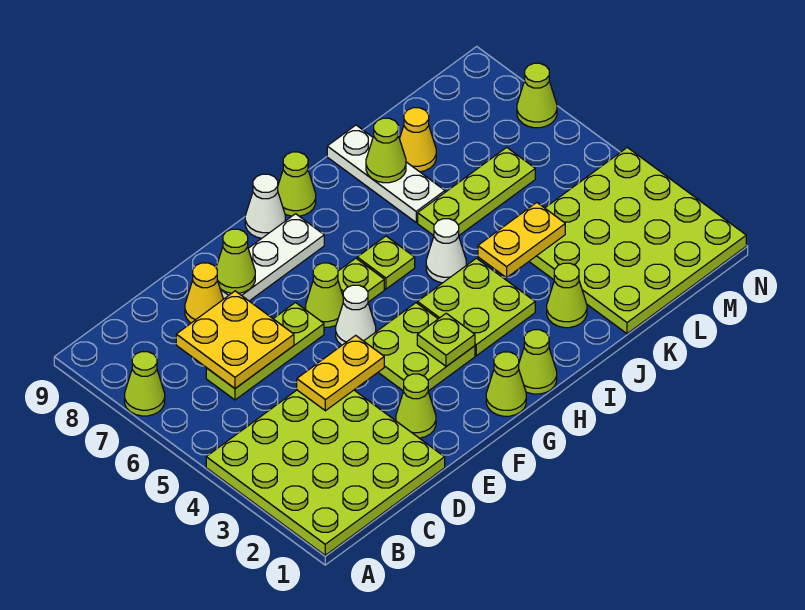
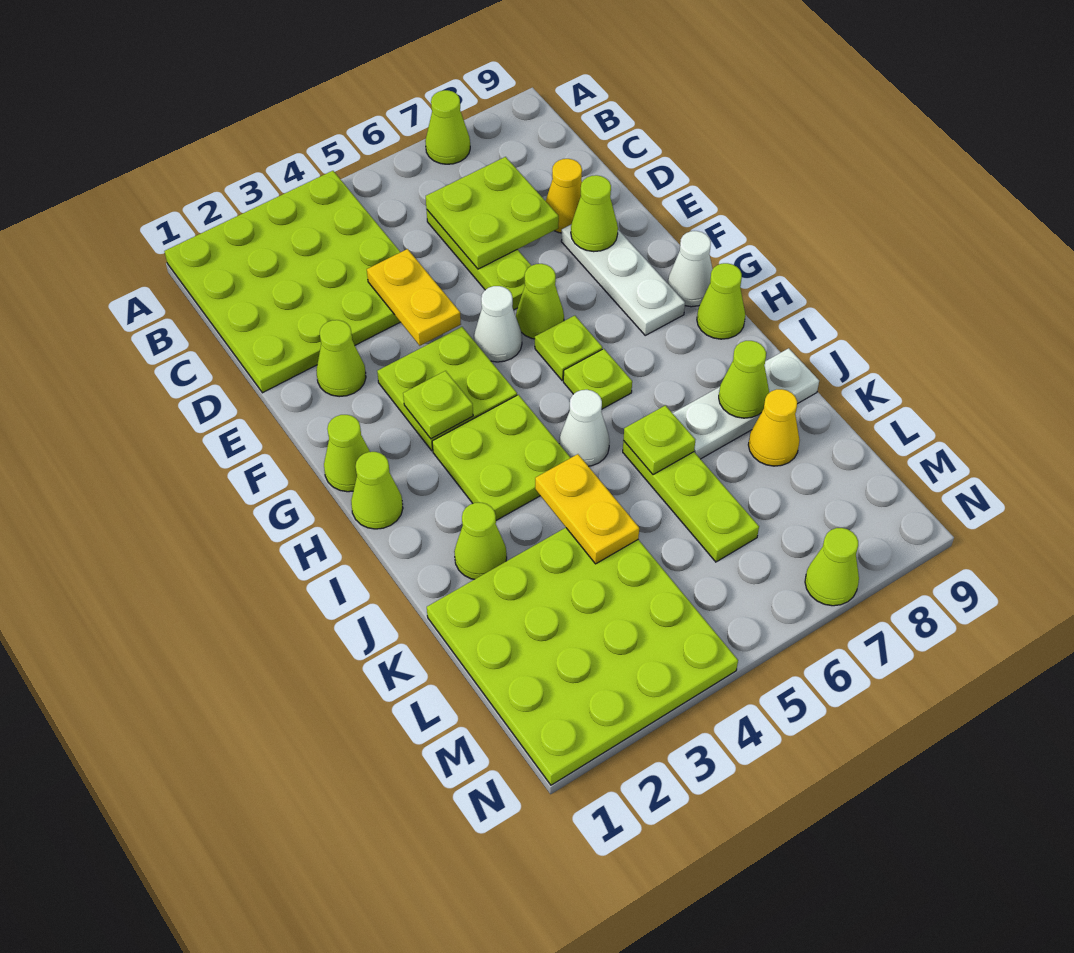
yellow 2x2 plate [176,291,294,388] -> lime 2x2 plate [426,157,559,269]
none -> lime 1x1 plate [623,405,695,475]

